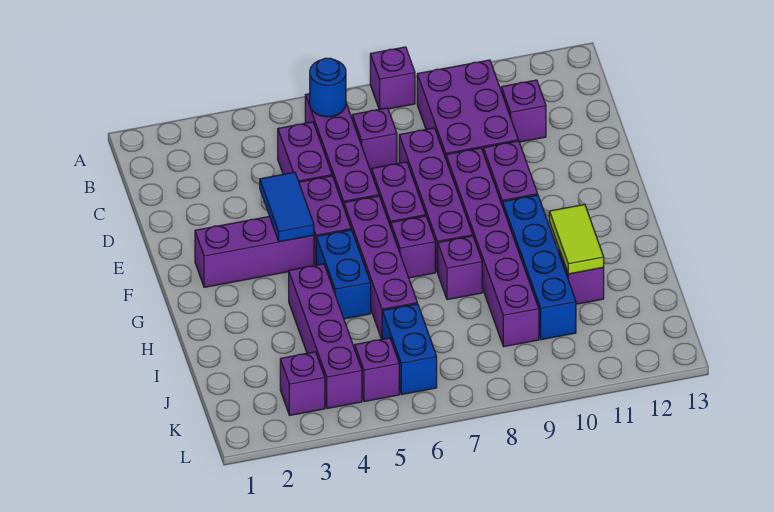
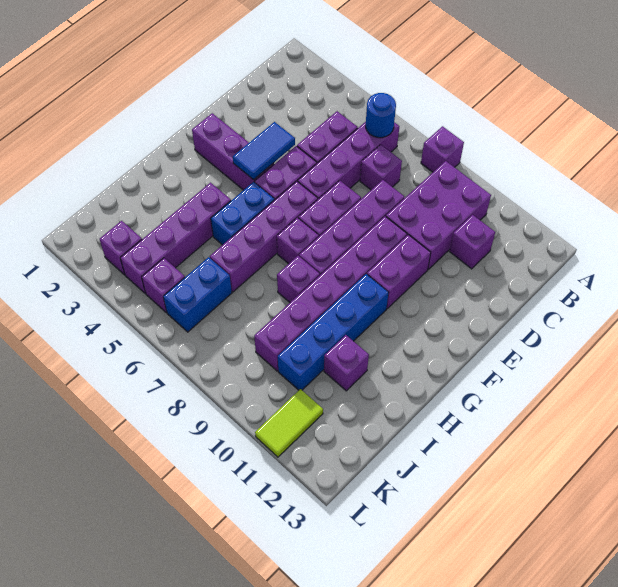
lime 1x2 tile [549,204,604,274] -> lime 1x2 tile moved to [255,389,323,457]

